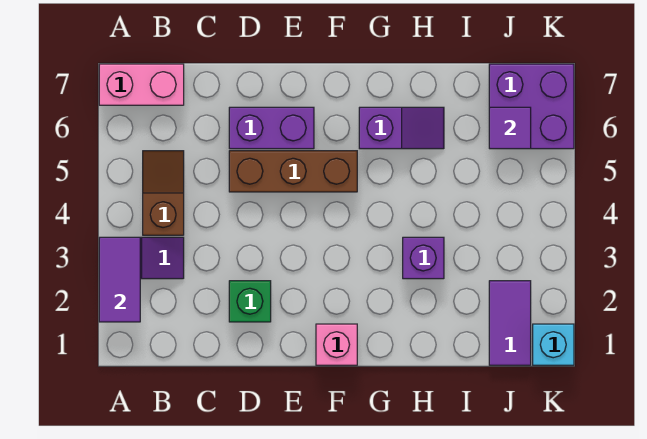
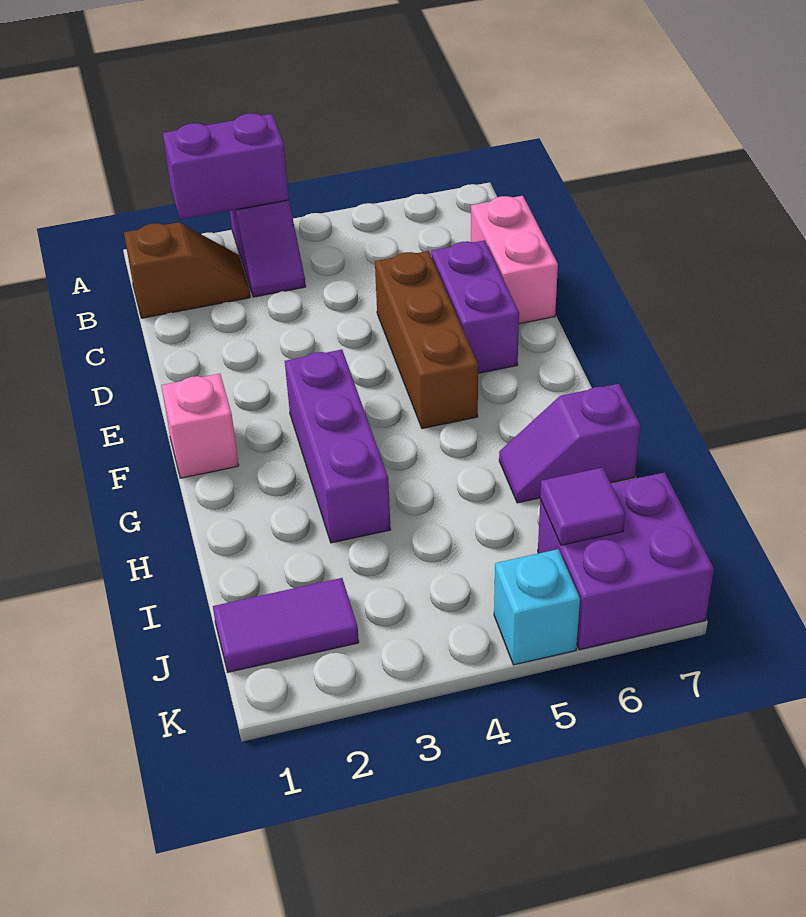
purple 1x2 tile [99,237,140,322] -> purple 1x2 brick [163,113,289,220]
pink 1x2 brick [99,64,184,105] -> pink 1x2 brick moved to [471,196,558,324]
brown 1x2 slope [143,151,184,235] -> brown 1x2 slope moved to [124,222,250,318]
green 1x1 brick [229,281,271,322] -> none
purple 1x2 slope [359,107,444,149] -> purple 1x2 slope turned to [499,384,640,503]
purple 1x1 brick [403,237,444,279] -> purple 1x3 brick [285,350,391,543]
cyan 1x1 brick [533,324,574,365] -> cyan 1x1 brick moved to [494,549,580,665]

